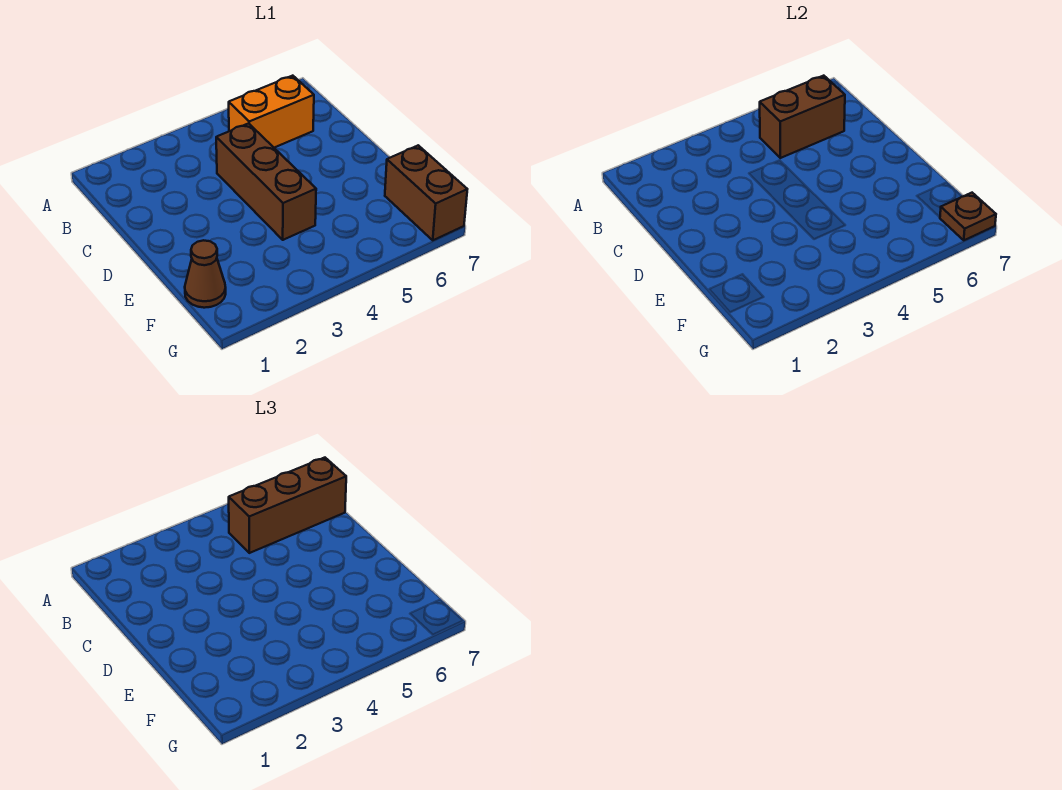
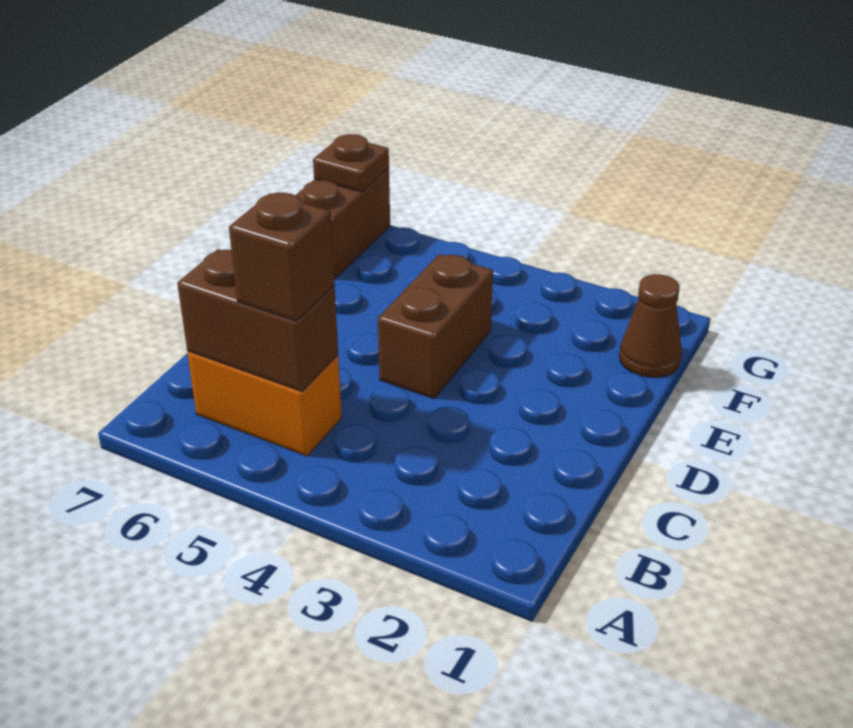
brown 1x3 brick [229,458,346,553] -> brown 1x1 brick [229,193,335,321]
brown 1x3 brick [216,123,316,240] -> brown 1x2 brick [378,254,493,399]

